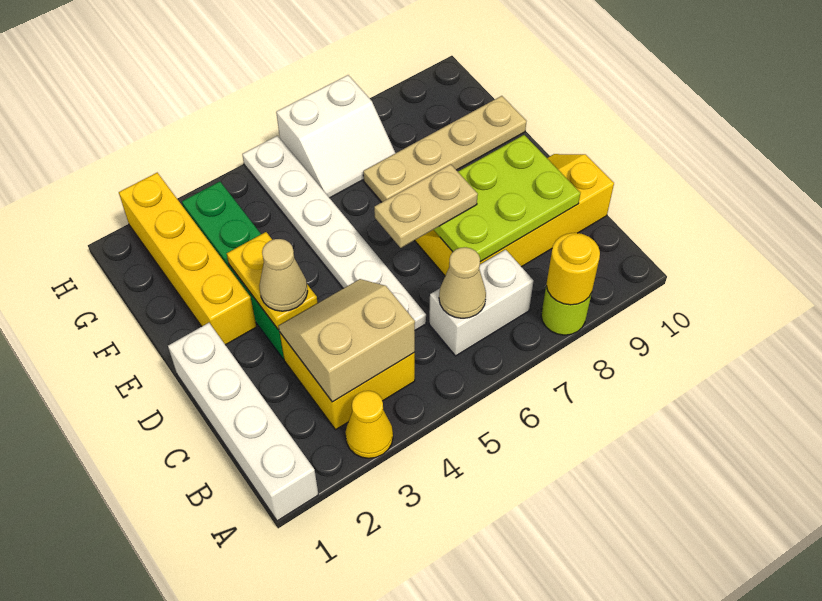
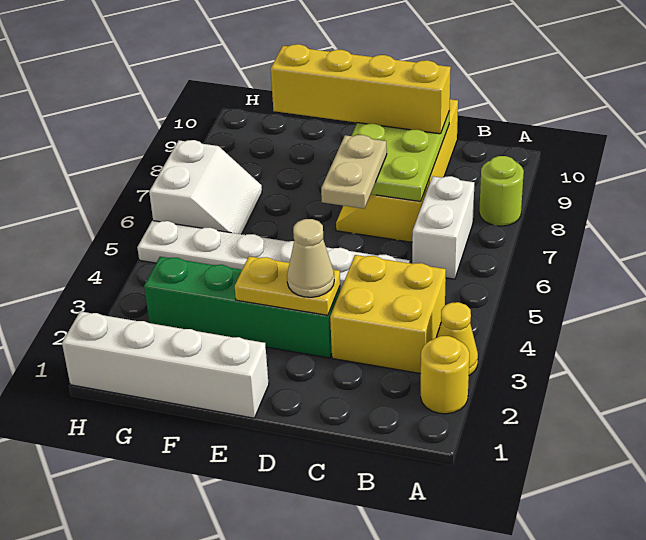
white 1x4 brick [168,323,318,521] -> white 1x4 brick moved to [62,311,269,418]
yellow 1x1 round brick [546,233,600,305] -> yellow 1x1 round brick moved to [421,336,470,414]
tan 2x2 slope [279,279,415,402] -> none
tan 1x1 cone [439,247,486,318] -> none
yellow 1x4 brick [119,173,256,345] -> yellow 1x4 brick moved to [271,44,451,134]
tan 1x4 plate [363,96,527,202] -> none

